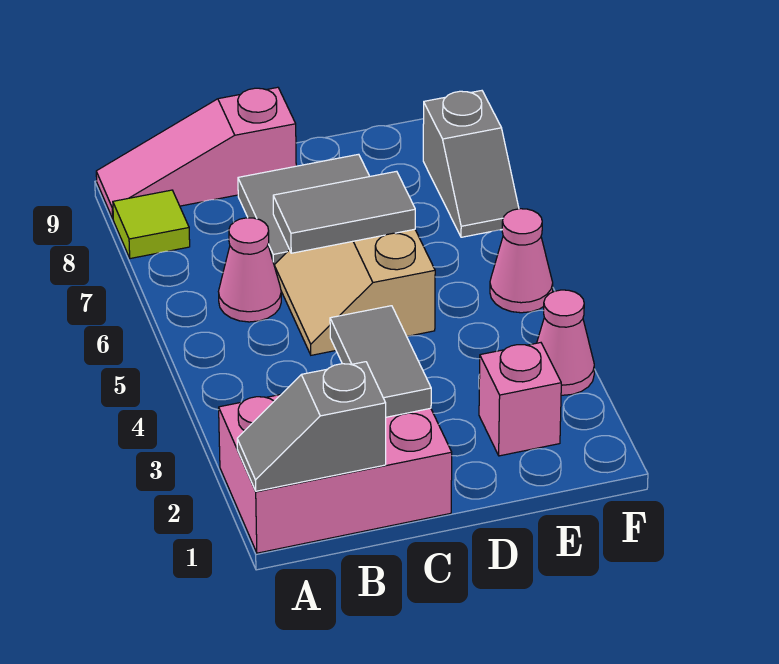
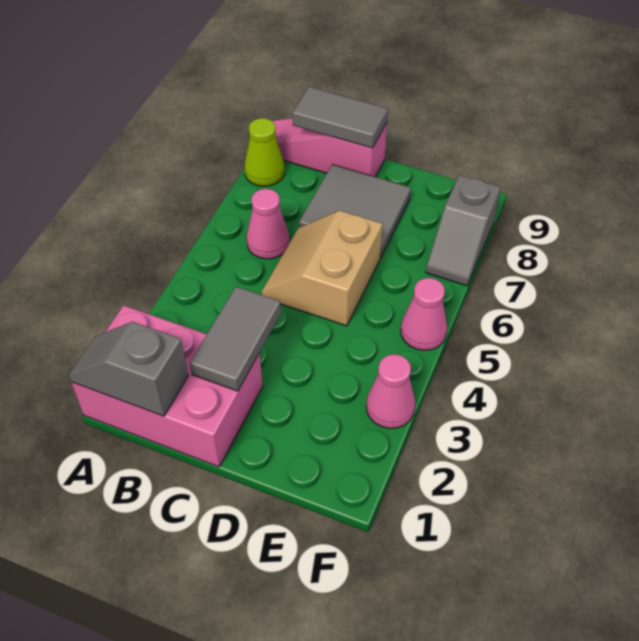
lime 1x1 tile [113,190,190,259] -> lime 1x1 cone [244,118,285,186]
grey 1x2 tile [273,171,415,253] -> grey 1x2 tile moved to [292,87,388,148]
pink 1x1 brick [479,343,561,456] -> none

